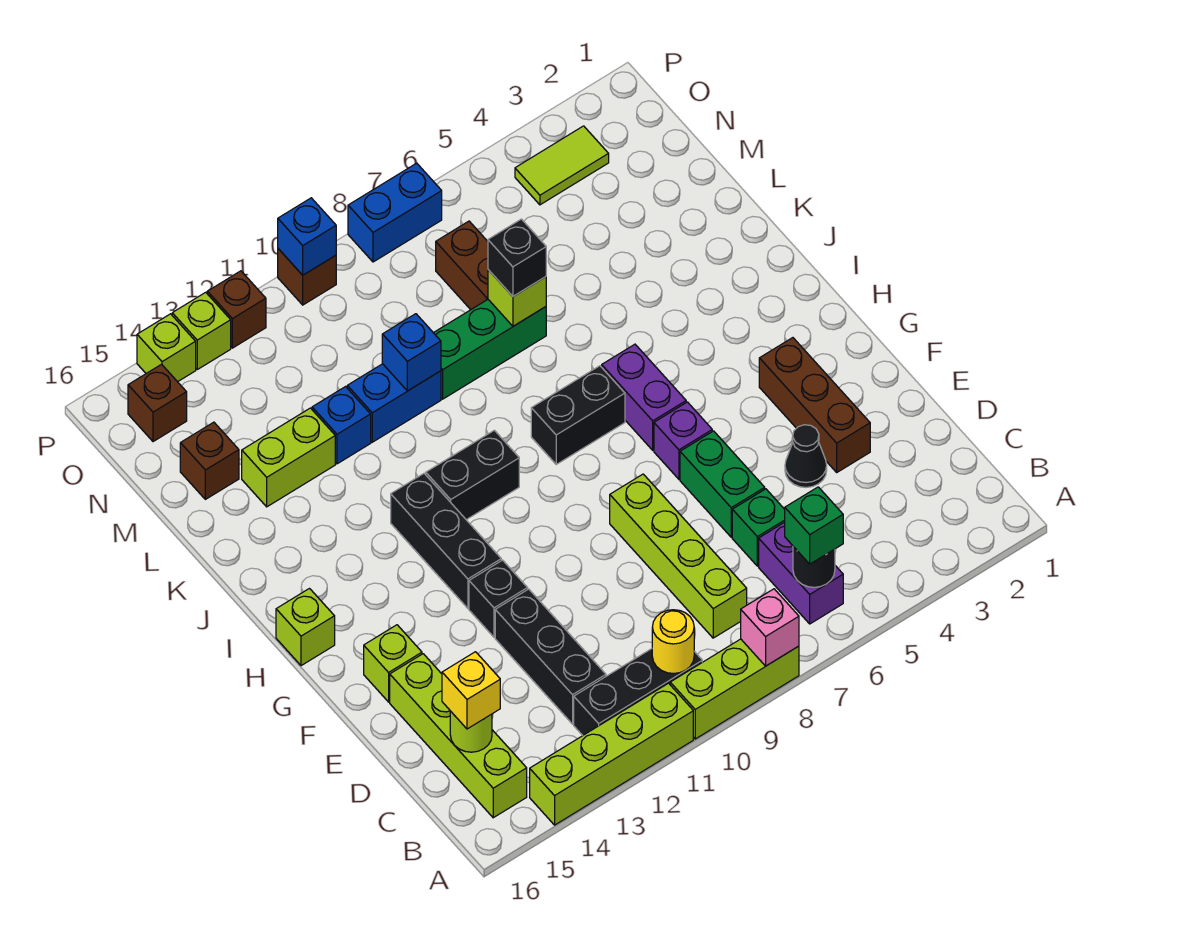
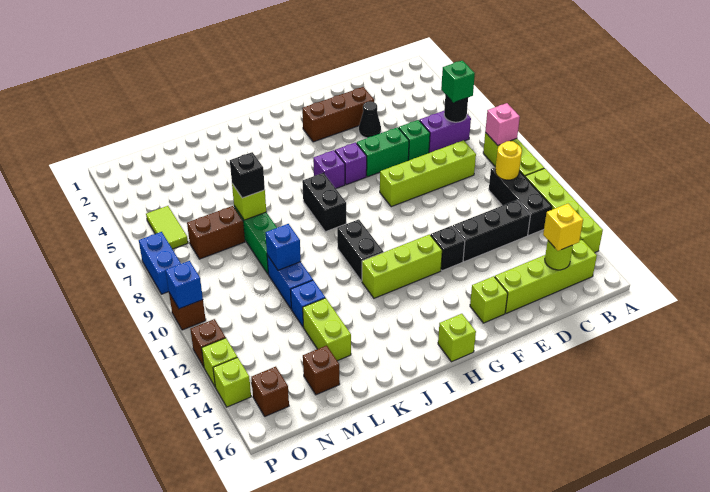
black 1x3 brick [391,474,501,608] -> lime 1x3 brick [362,234,442,298]
purple 1x2 brick [602,344,686,450] -> purple 1x1 brick [313,150,345,188]
lime 1x2 tile [515,126,609,205] -> lime 1x2 tile moved to [146,206,188,249]

